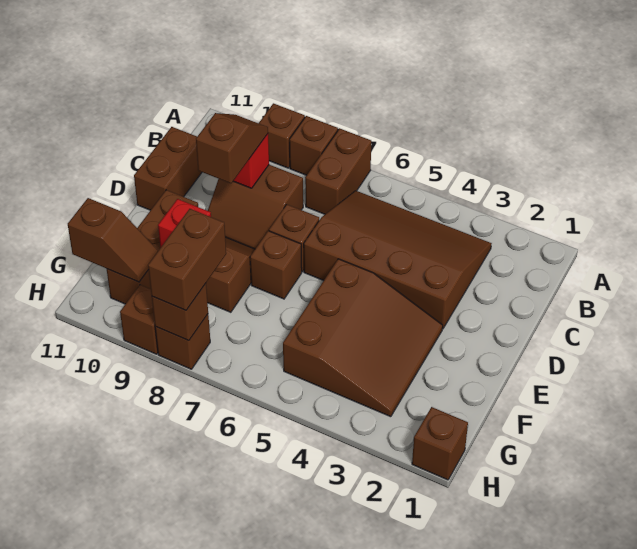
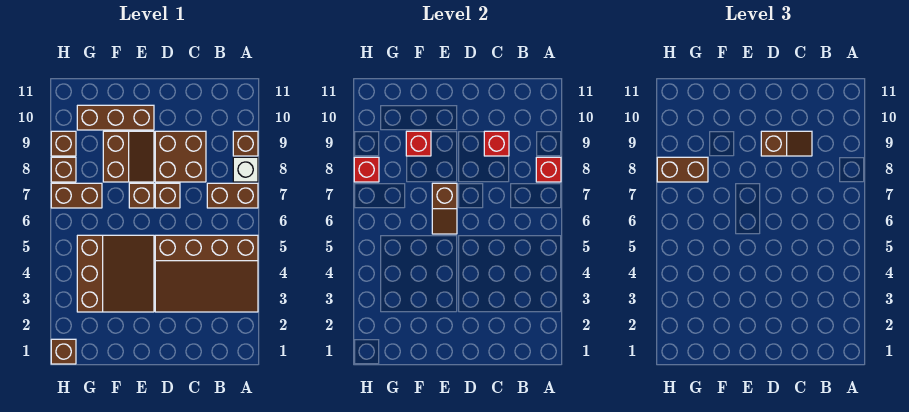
brown 1x1 brick [290,116,338,175] -> white 1x1 brick [233,157,258,182]
none -> red 1x1 brick [536,157,561,182]
brown 3x4 slope [304,191,492,329] -> brown 3x4 slope turned to [155,235,258,312]
brown 2x2 slope [208,165,303,249] -> brown 2x2 brick [155,131,206,182]
brown 1x2 brick [134,127,202,210] -> brown 1x2 brick moved to [51,183,102,208]
brown 3x3 slope [283,259,443,417] -> brown 3x3 slope turned to [77,235,154,312]
brown 1x2 slope [68,198,158,282] -> brown 1x2 slope moved to [432,183,457,234]
brown 1x1 brick [152,283,208,341] -> red 1x1 brick [354,157,379,182]

